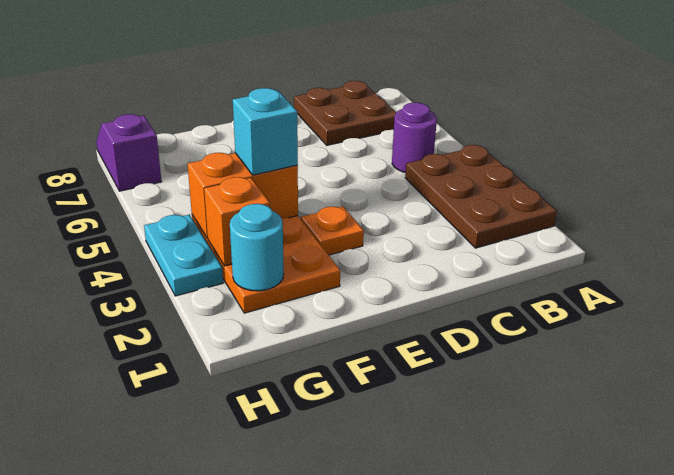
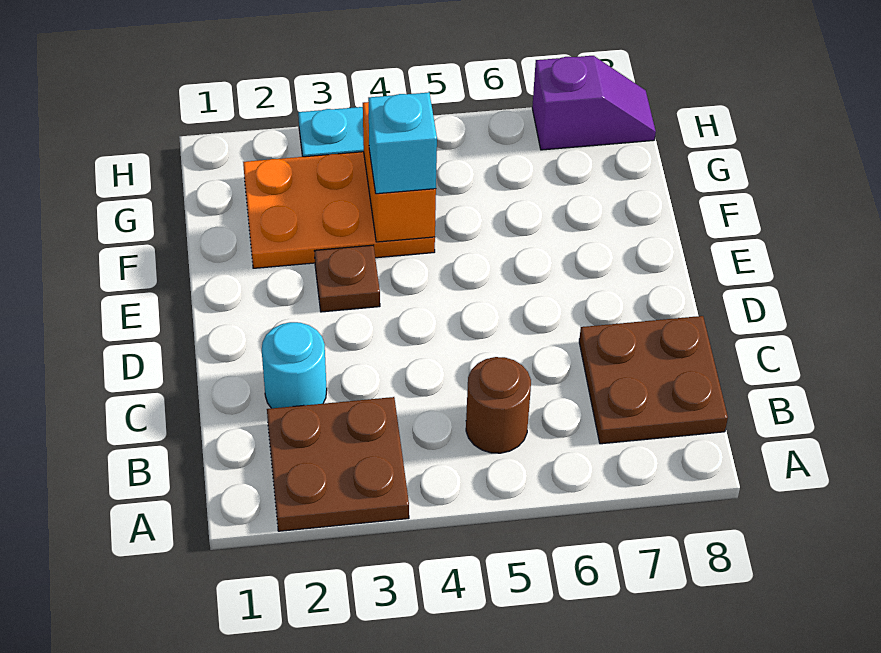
brown 2x3 plate [405,145,557,248] -> brown 2x2 plate [267,397,409,531]
purple 1x1 round brick [392,103,437,173] -> brown 1x1 round brick [466,357,531,453]
orange 1x1 plate [301,207,364,255] -> brown 1x1 plate [315,245,380,312]
cyan 1x1 round brick [230,204,284,291] -> cyan 1x1 round brick moved to [262,322,327,408]
orange 1x1 brick [204,177,270,266] -> none

